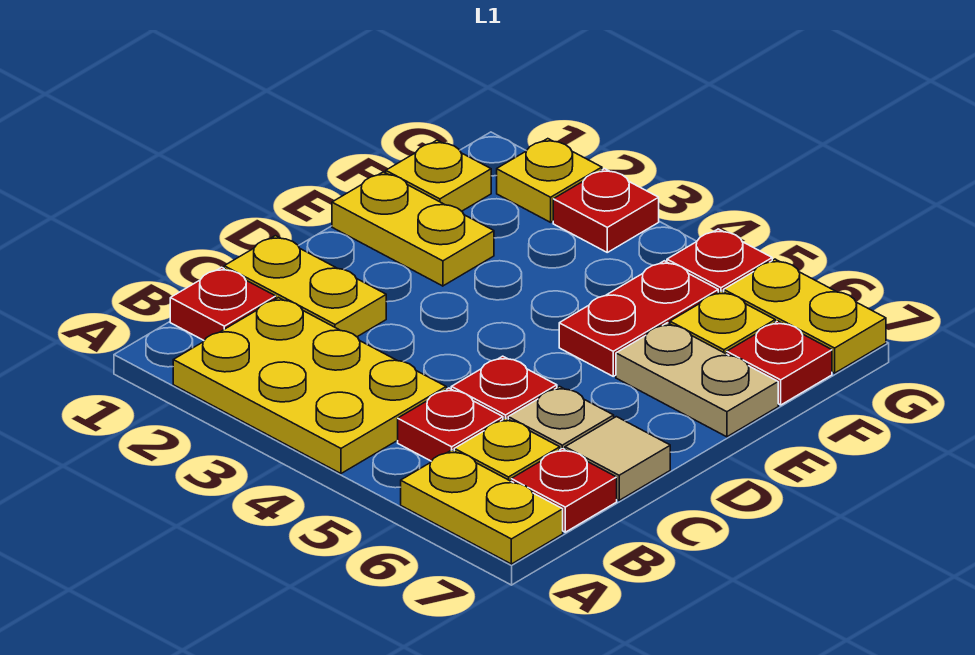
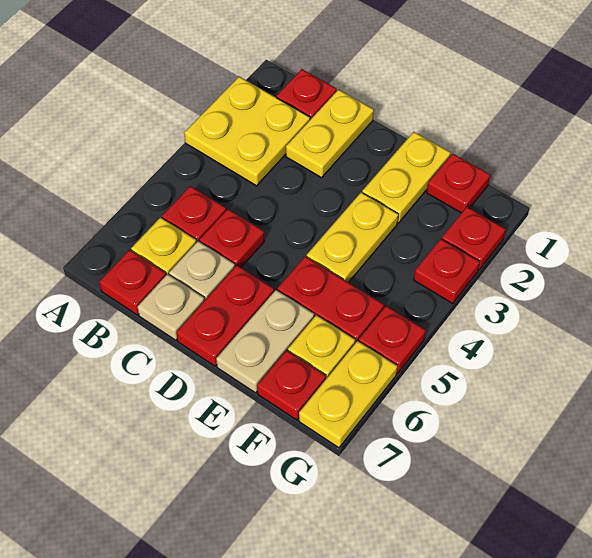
yellow 2x3 plate [173,298,446,473] -> yellow 2x2 plate [184,77,310,186]
yellow 1x2 plate [401,450,563,564] -> yellow 1x2 plate moved to [306,192,398,283]
tan 1x1 tile [565,417,670,500] -> tan 1x1 plate [138,274,205,340]
none -> red 1x2 plate [176,265,274,366]
yellow 1x1 plate [386,140,491,211] -> red 1x1 plate [427,154,490,213]
yellow 1x1 plate [497,139,602,222] -> red 1x1 plate [442,207,505,270]

